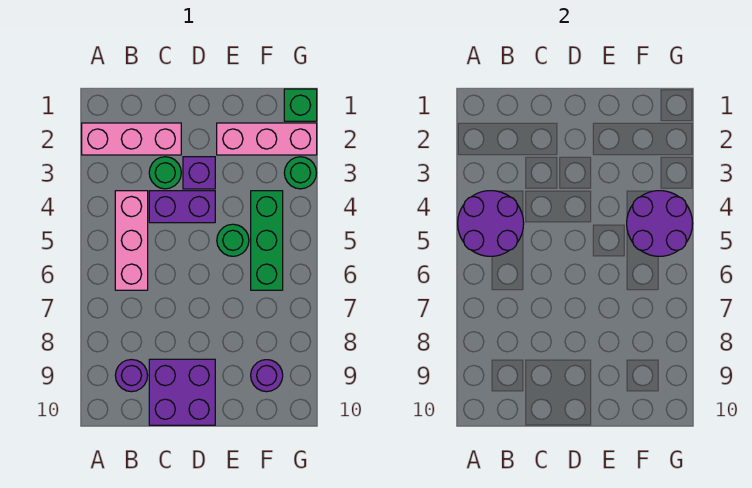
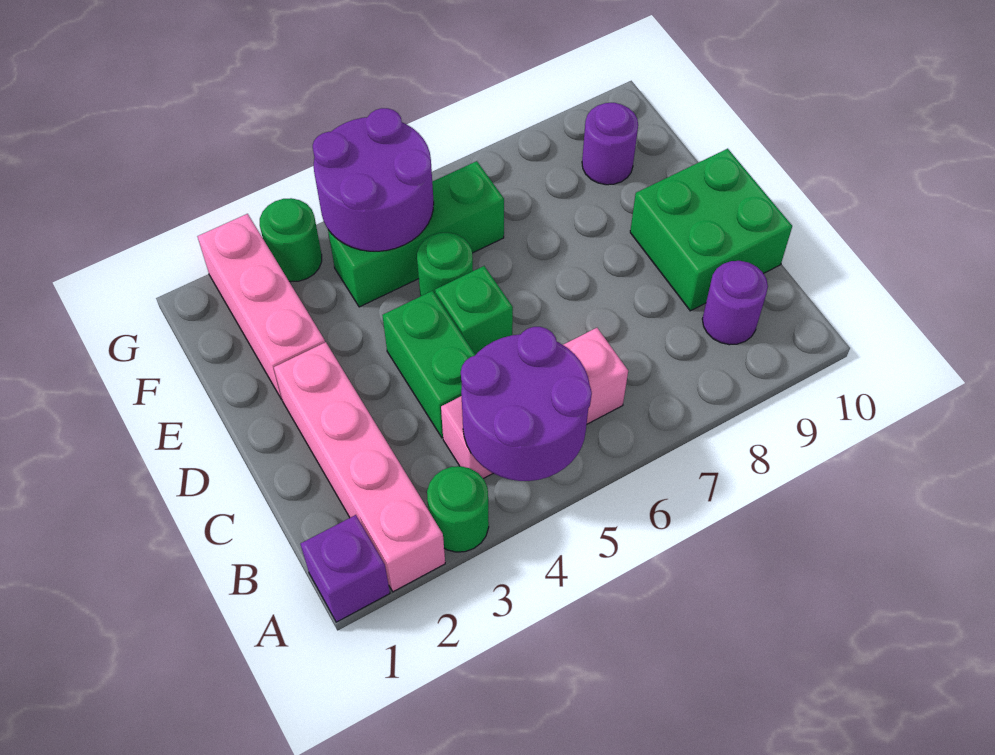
pink 1x3 brick [82,123,181,155] -> pink 1x4 brick [274,342,445,592]
green 1x1 round brick [149,157,181,189] -> green 1x1 round brick moved to [427,466,489,552]
purple 1x2 brick [149,191,215,223] -> green 1x2 brick [382,291,475,438]
purple 2x2 brick [149,359,215,425] -> green 2x2 brick [630,149,792,311]
purple 1x1 brick [183,157,215,189] -> purple 1x1 brick moved to [301,515,390,622]
green 1x1 brick [284,89,317,121] -> green 1x1 brick moved to [435,266,513,355]

